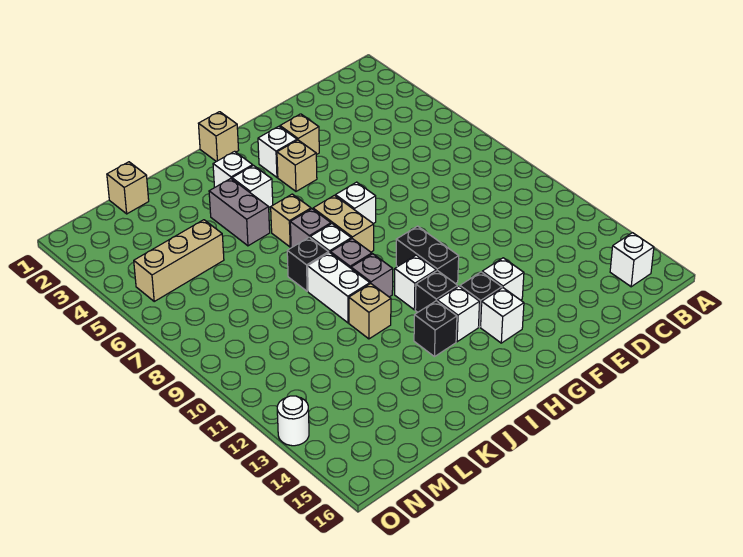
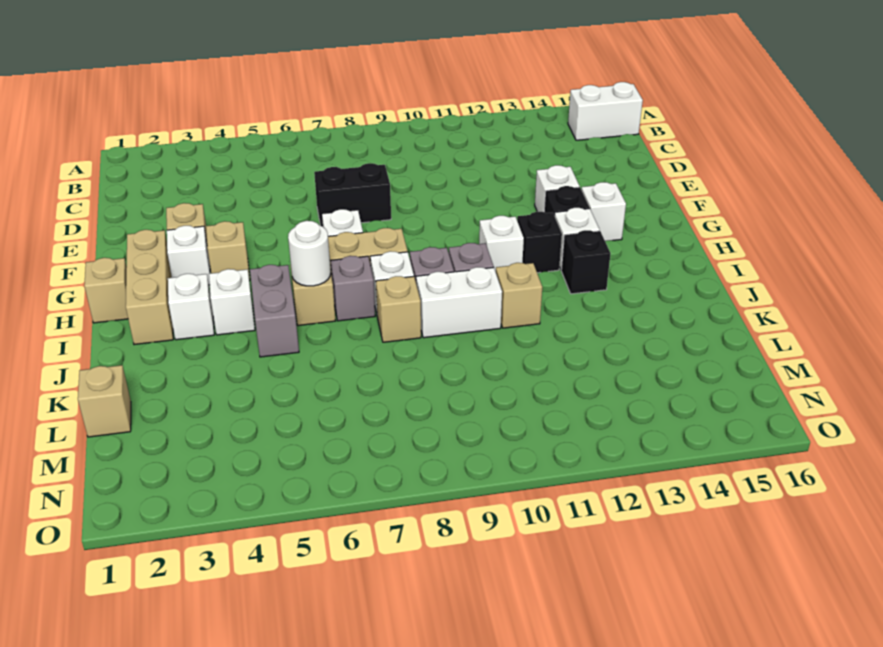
white 1x1 brick [610,233,654,287] -> white 1x2 brick [568,82,643,140]
black 1x2 brick [396,226,459,284] -> black 1x2 brick moved to [314,163,391,227]
grey 1x2 brick [209,179,270,246] -> grey 1x2 brick turned to [250,265,299,357]
black 1x1 brick [287,237,329,291] -> tan 1x1 brick [376,276,421,342]
tan 1x3 brick [134,220,224,301] -> tan 1x3 brick moved to [126,230,173,345]
white 1x1 round brick [277,396,309,446] -> white 1x1 round brick moved to [288,221,331,286]

